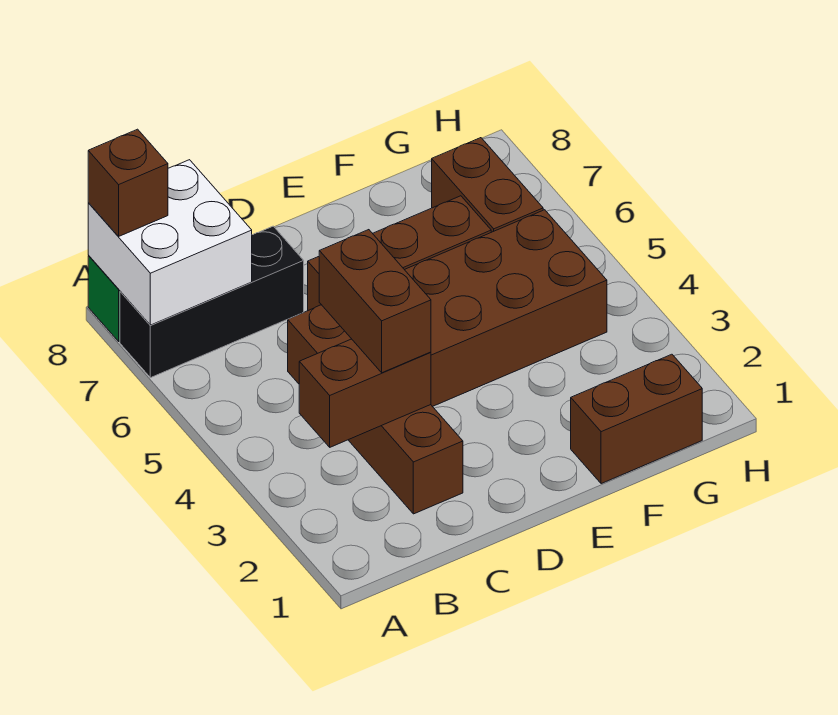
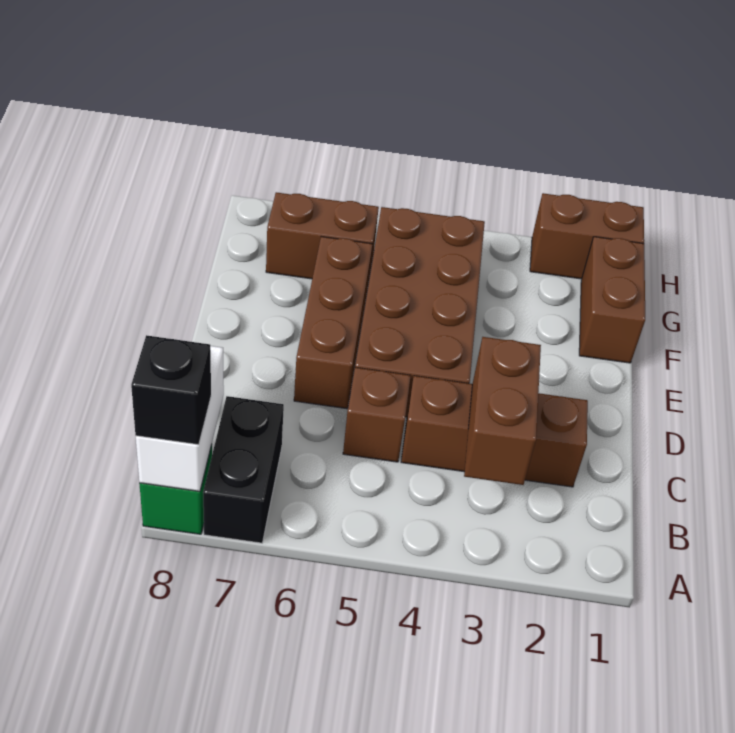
black 1x3 brick [120,226,304,378] -> black 1x2 brick [203,396,284,543]
white 2x2 brick [88,160,252,325] -> white 1x2 brick [136,346,224,491]
brown 1x1 brick [88,129,168,237] -> black 1x1 brick [131,335,211,445]
brown 1x2 brick [319,230,431,373] -> brown 1x2 brick moved to [530,193,644,279]

